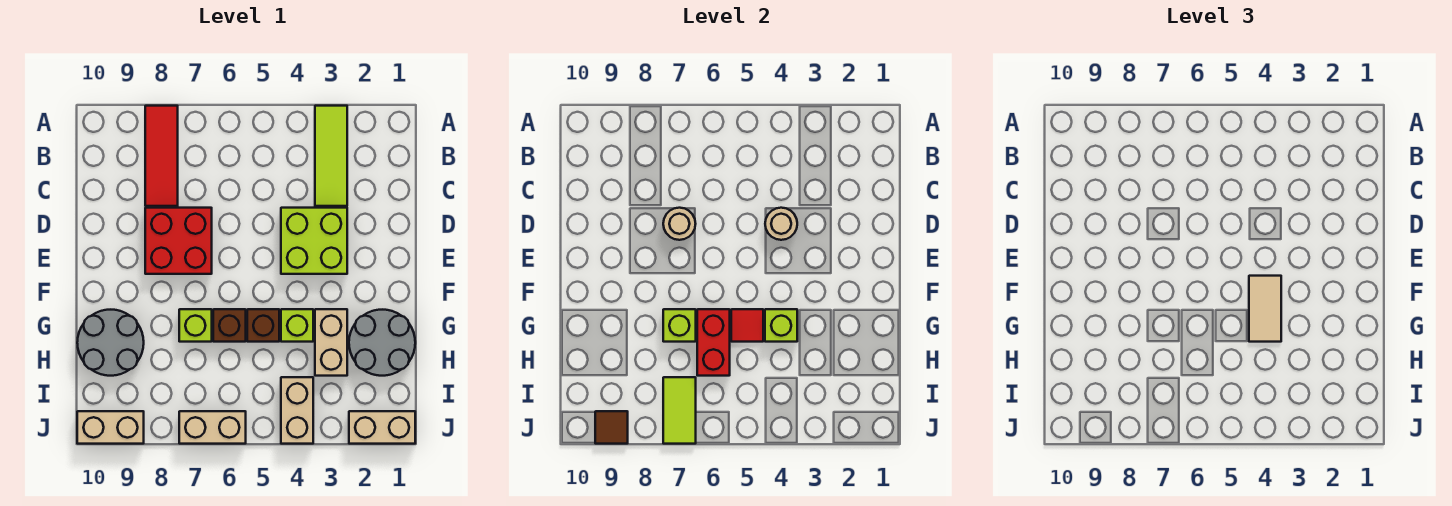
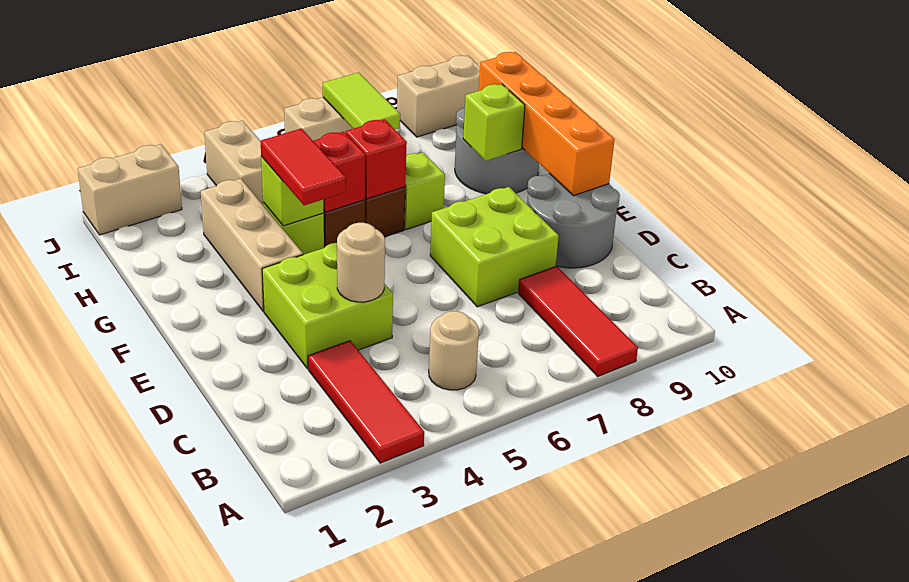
lime 1x3 tile [315,106,347,206] -> red 1x3 tile [308,341,424,463]
red 2x2 brick [145,208,212,274] -> lime 2x2 brick [430,187,559,307]
tan 1x1 round brick [663,208,696,240] -> tan 1x1 round brick moved to [429,311,479,390]
none -> orange 1x4 brick [479,52,614,196]
tan 1x2 tile [1249,276,1281,342] -> red 1x2 tile [261,128,346,205]
grey 2x2 round brick [349,310,415,376] -> grey 2x2 round brick moved to [527,173,620,268]
tan 1x2 brick [315,309,347,376] -> tan 1x3 brick [201,179,303,311]
red 1x1 tile [731,309,763,342] -> red 1x1 brick [313,132,365,212]
red 1x2 brick [697,309,730,376] -> red 1x1 brick [346,119,407,199]
lime 1x1 brick [663,309,696,342] -> lime 1x1 brick moved to [463,84,525,161]
brown 1x1 tile [595,411,628,444] -> none

